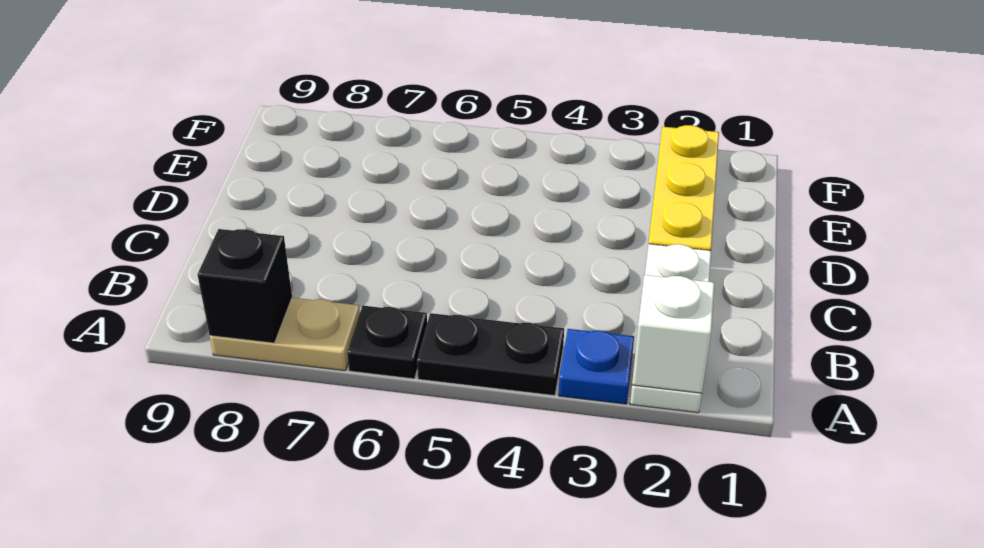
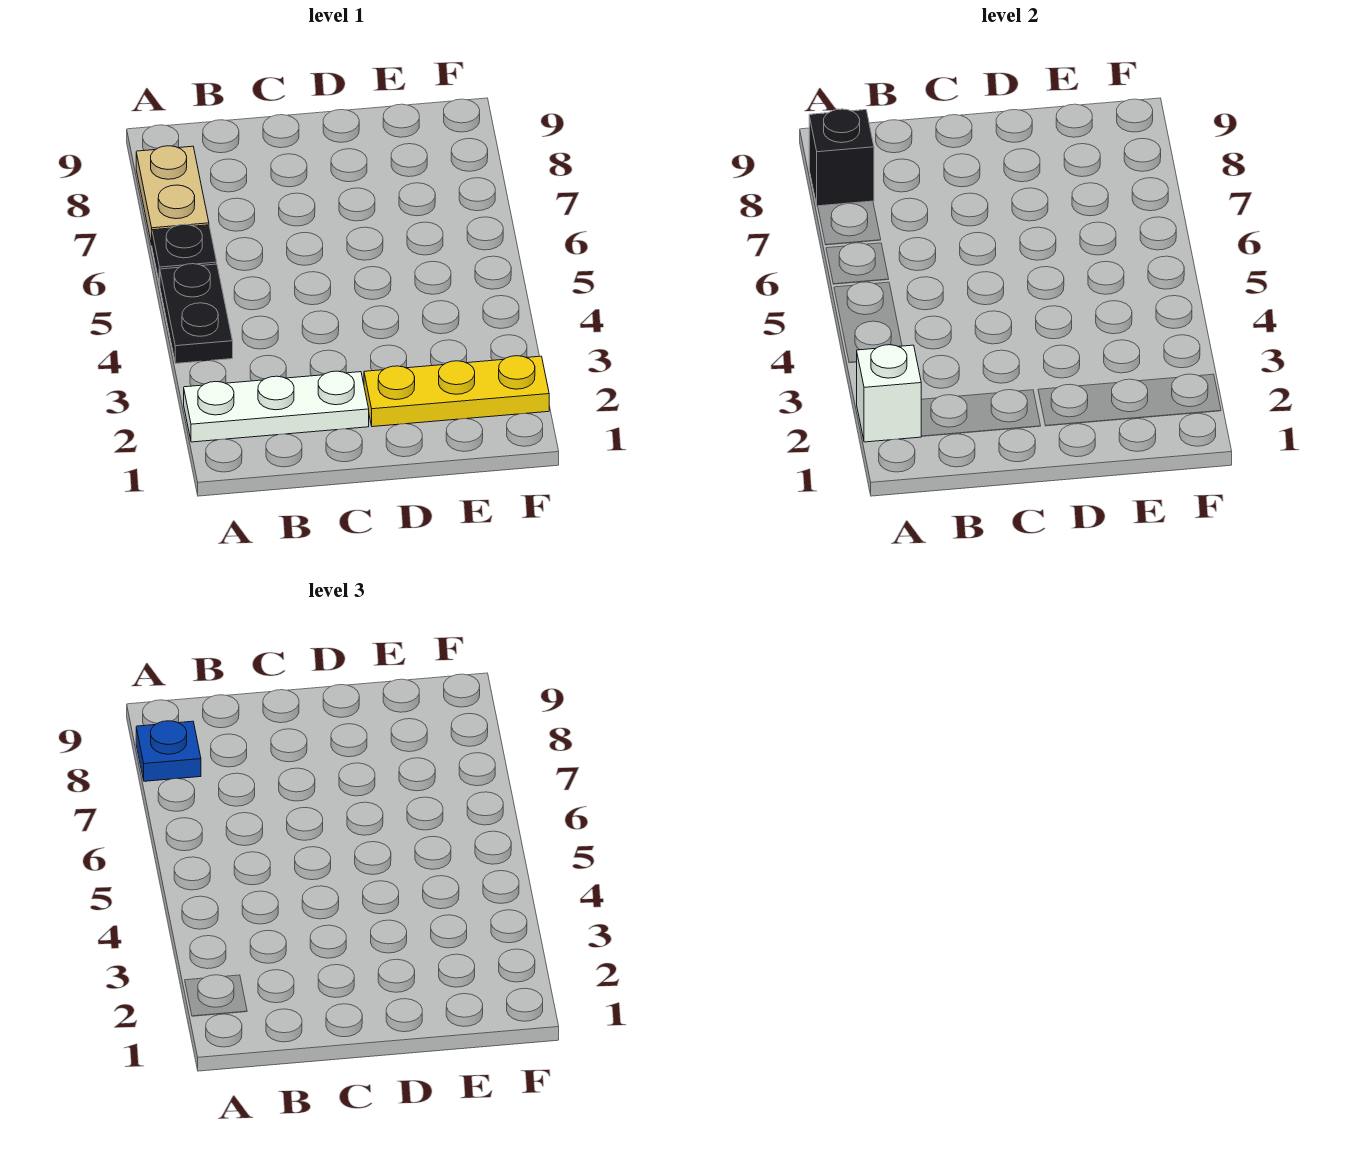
blue 1x1 plate [559,329,634,404] -> blue 1x1 plate moved to [136,721,201,781]

